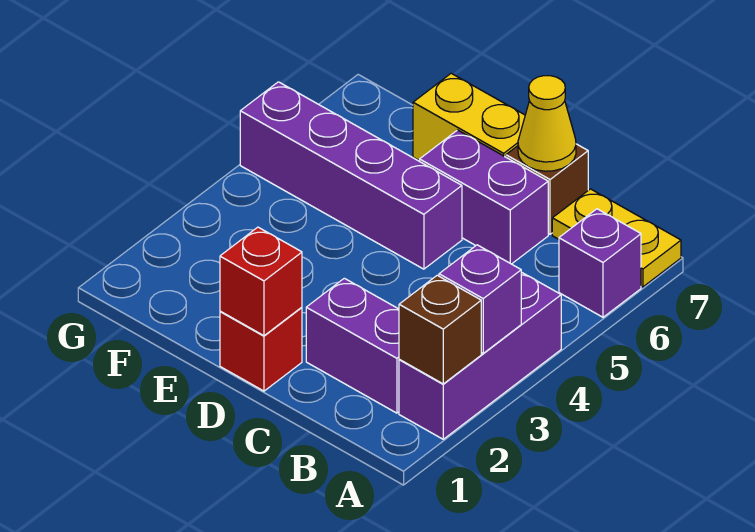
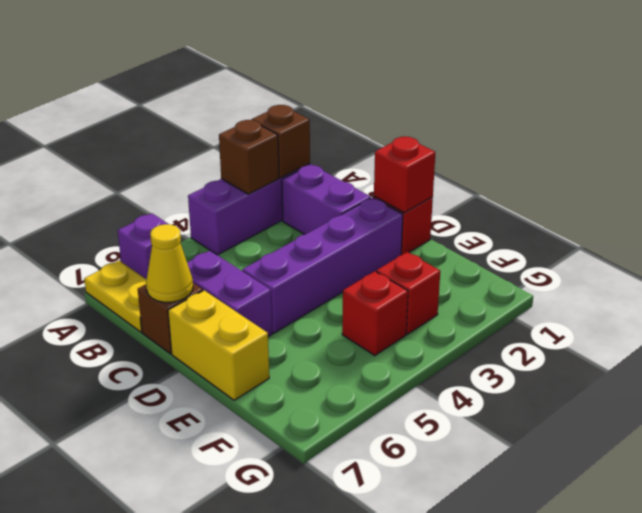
purple 1x1 brick [439,245,521,353] -> brown 1x1 brick [219,120,279,194]
purple 1x4 brick [240,82,462,269] -> purple 1x4 brick turned to [242,198,403,333]
none -> red 1x1 brick [376,252,440,334]
none -> red 1x1 brick [342,271,408,356]

